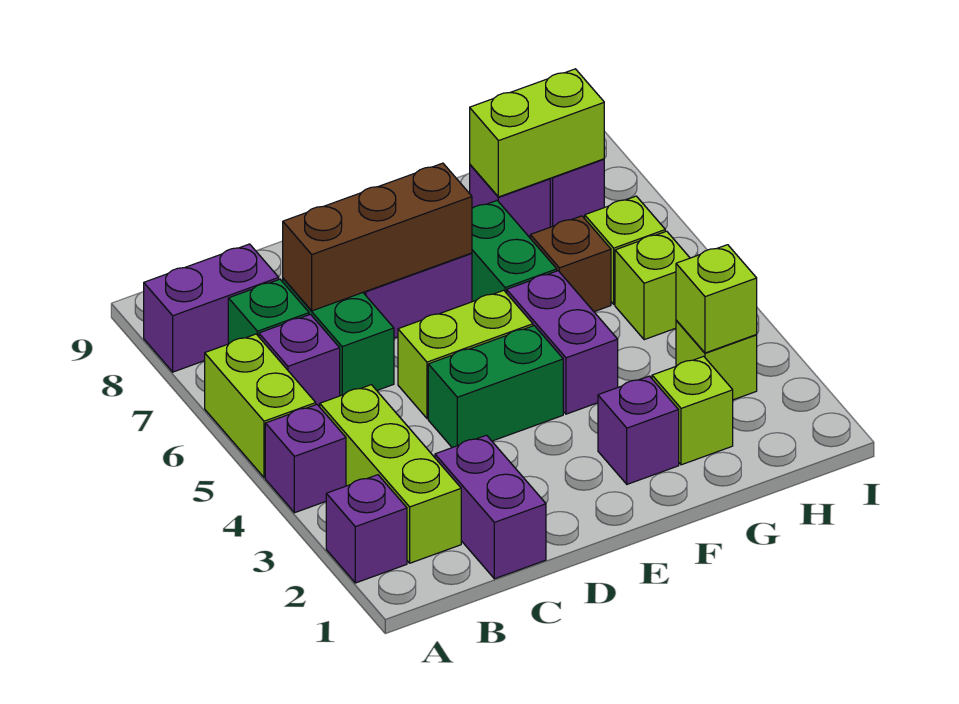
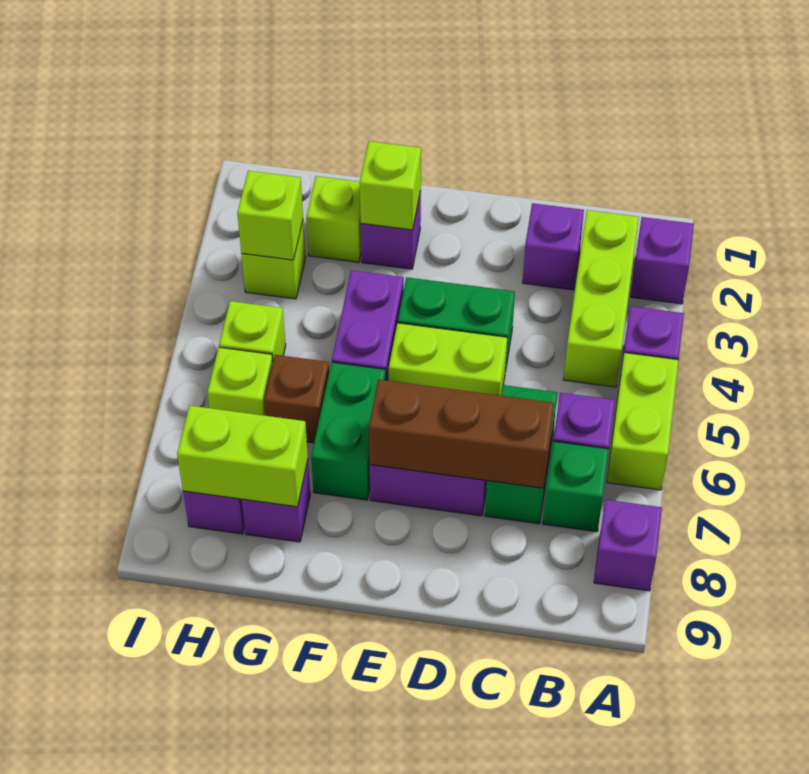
purple 1x2 brick [144,244,279,372] -> purple 1x1 brick [594,500,662,591]
purple 1x2 brick [435,435,546,579] -> purple 1x1 brick [523,203,584,290]
none -> lime 1x1 brick [360,141,421,230]

